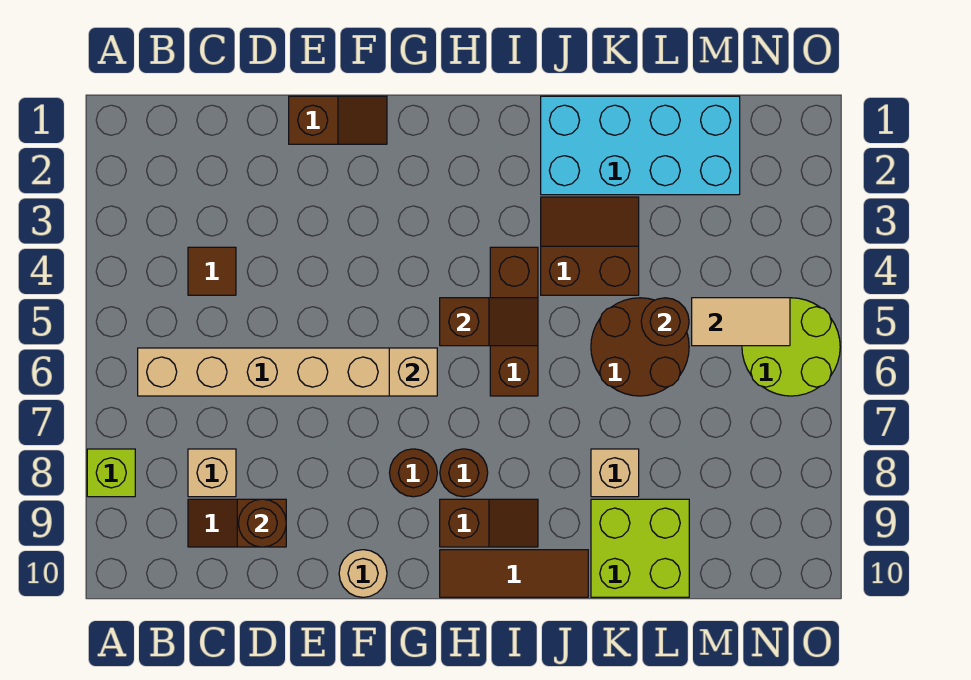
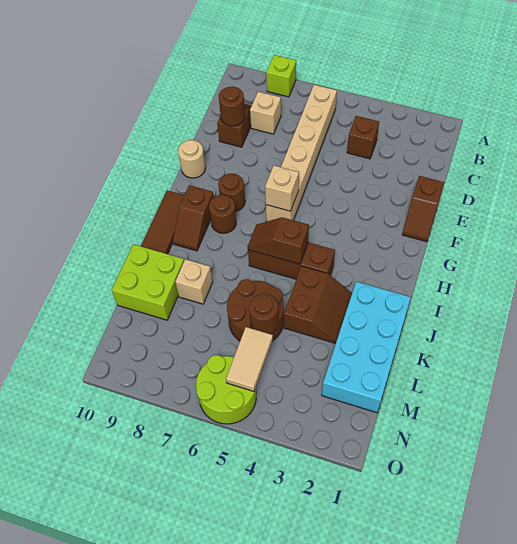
brown 1x1 tile [188,247,236,295] -> brown 1x1 brick [347,116,379,159]
brown 1x2 slope [440,298,538,346] -> brown 1x2 slope turned to [248,217,309,264]

